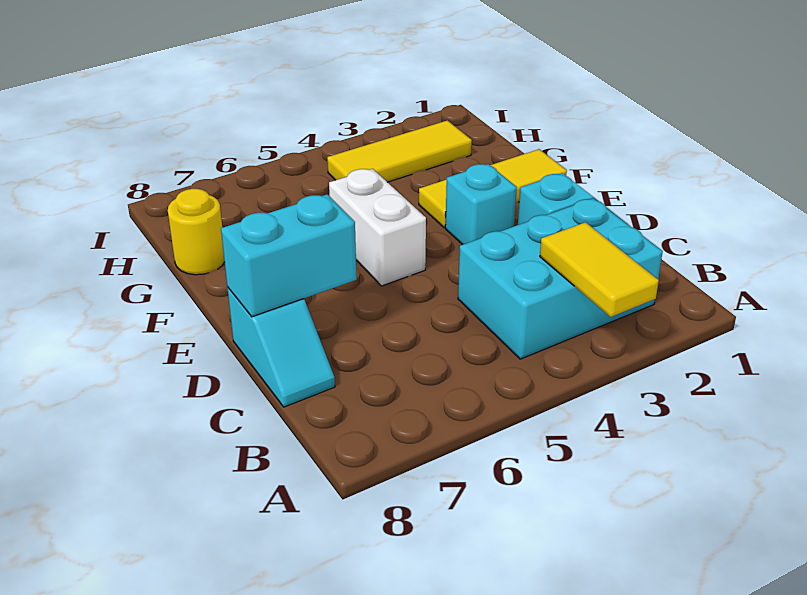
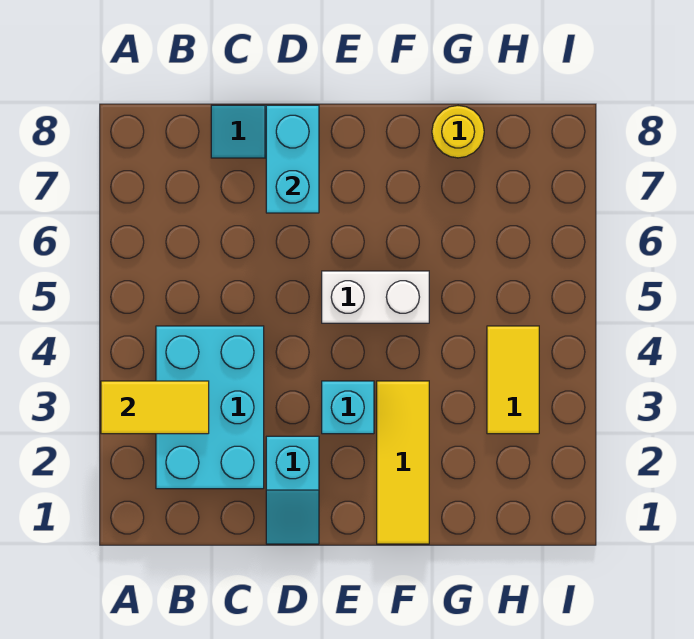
yellow 1x3 tile [327,120,472,182] -> yellow 1x2 tile [487,326,539,434]

